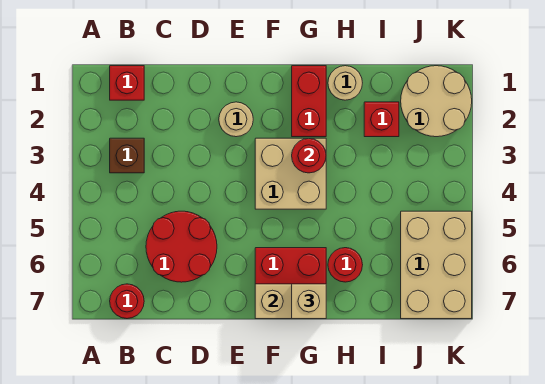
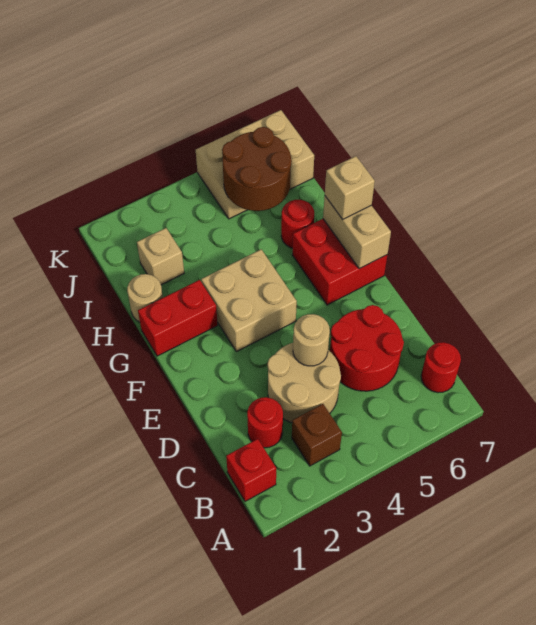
tan 1x1 round brick [219,102,253,137] -> tan 1x1 round brick moved to [293,314,330,366]
red 1x1 round brick [292,138,326,173] -> red 1x1 round brick moved to [247,397,283,448]
red 1x1 brick [364,102,399,137] -> tan 1x1 brick [137,228,184,285]
none -> brown 2x2 round brick [222,127,292,211]
tan 2x2 round brick [401,66,472,137] -> tan 2x2 round brick moved to [268,343,341,423]

